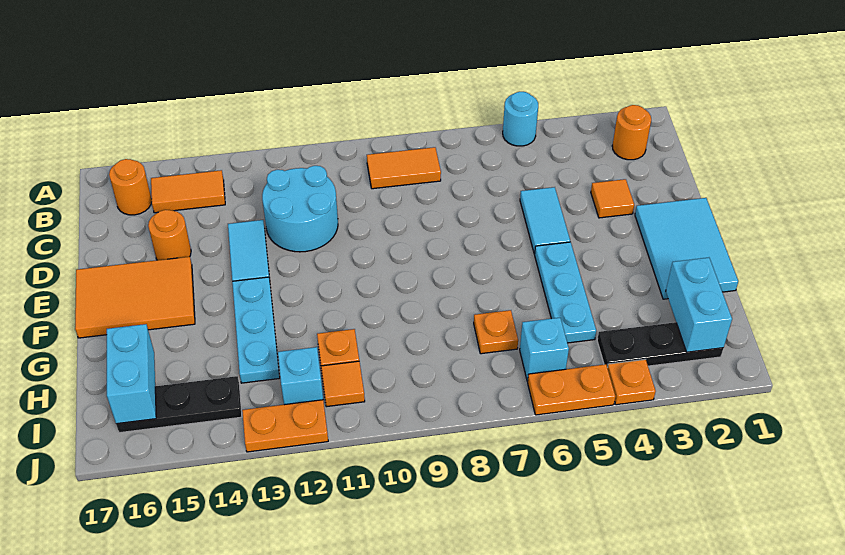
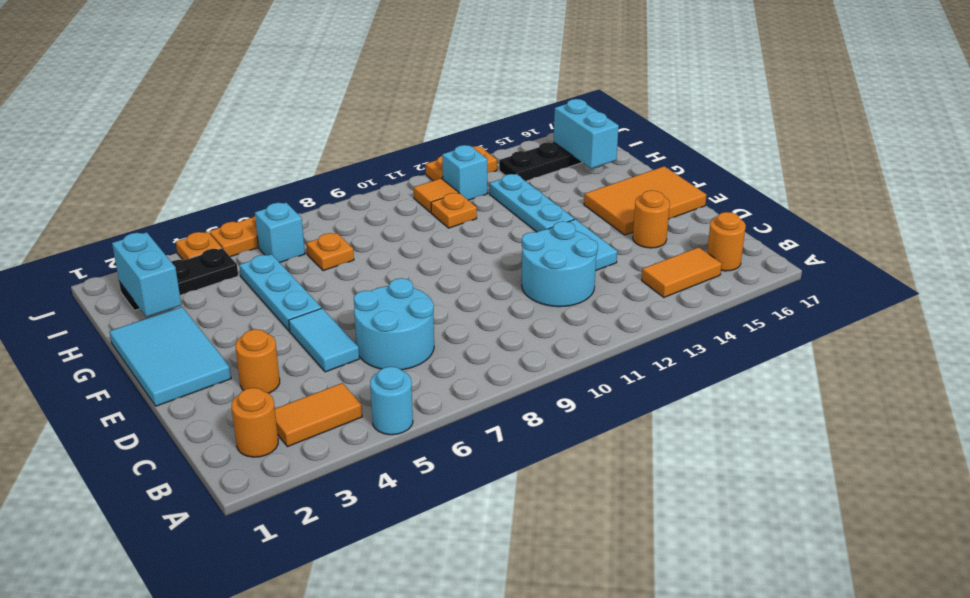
orange 1x2 tile [367,147,441,189] -> orange 1x2 tile moved to [275,383,362,447]
none -> cyan 2x2 round brick [354,278,434,370]
orange 1x1 tile [591,179,634,218] -> orange 1x1 round brick [235,329,280,393]

